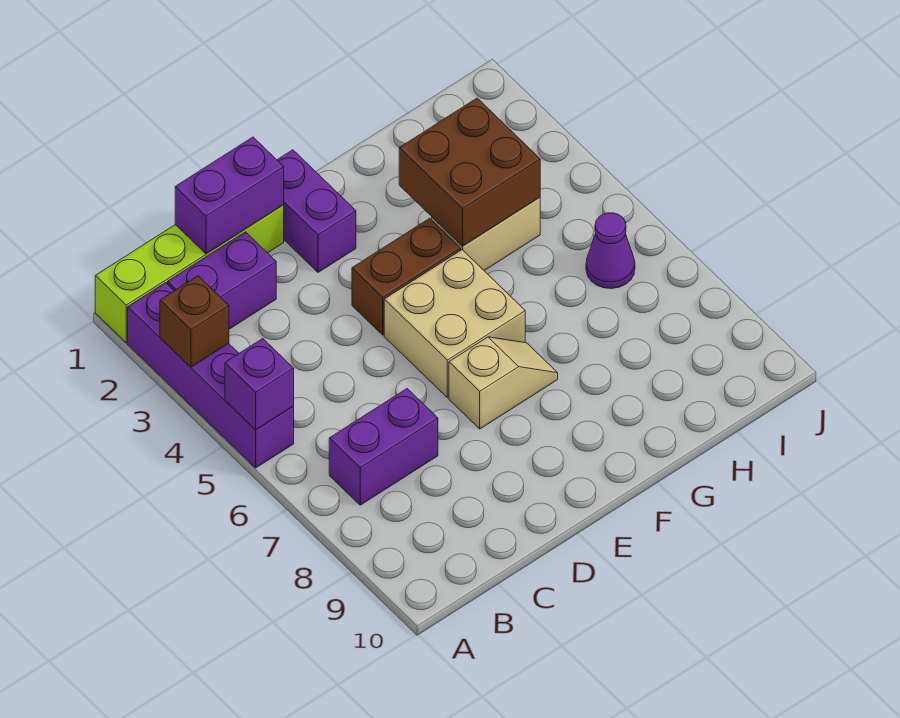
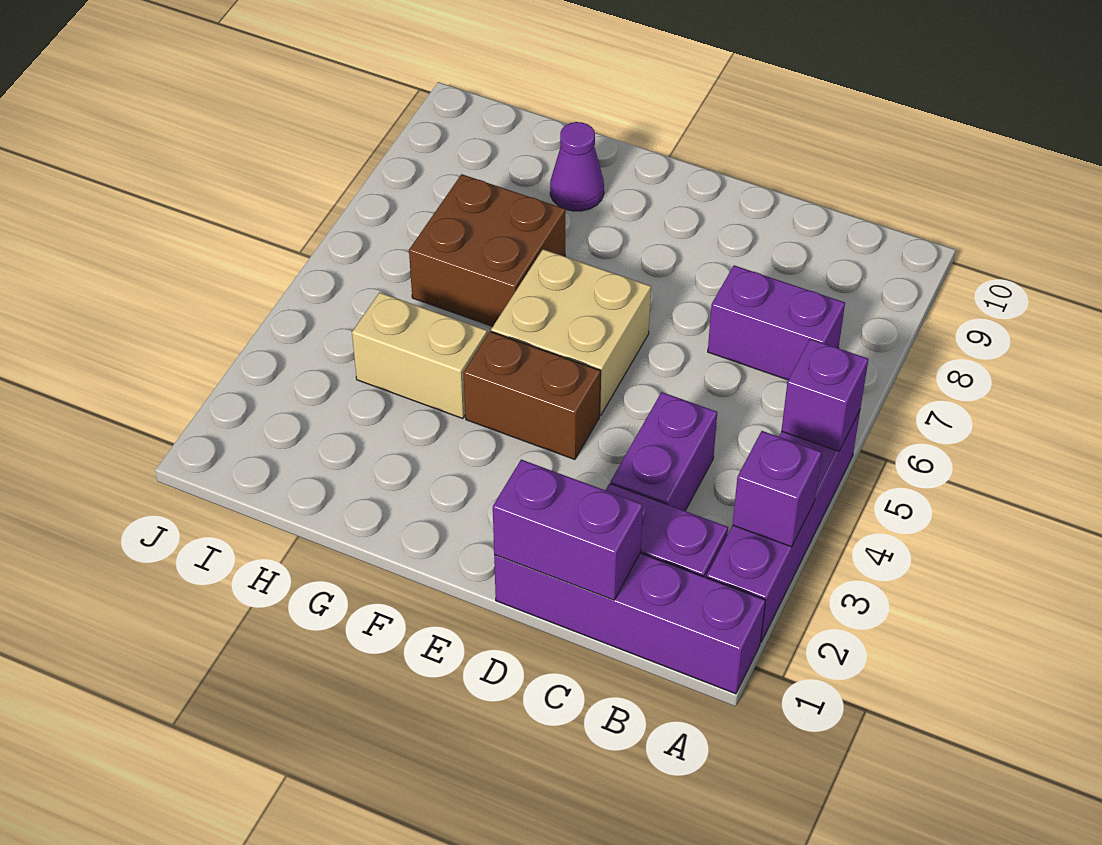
lime 1x4 brick [95,205,284,343] -> purple 1x4 brick [494,553,766,694]
brown 1x1 brick [160,276,229,367] -> purple 1x1 brick [733,431,822,547]
purple 1x2 brick [277,150,356,272] -> purple 1x2 brick moved to [611,392,717,511]
tan 1x2 slope [449,337,558,429] -> none
brown 2x2 brick [399,98,540,246] -> brown 2x2 brick moved to [409,174,566,326]
purple 1x1 cone [586,213,635,289] -> purple 1x1 cone moved to [550,122,604,211]

